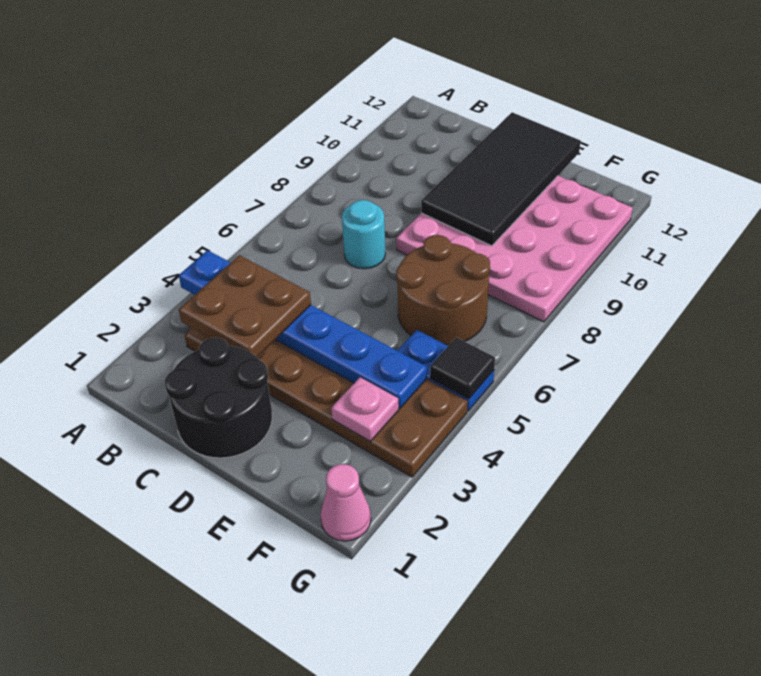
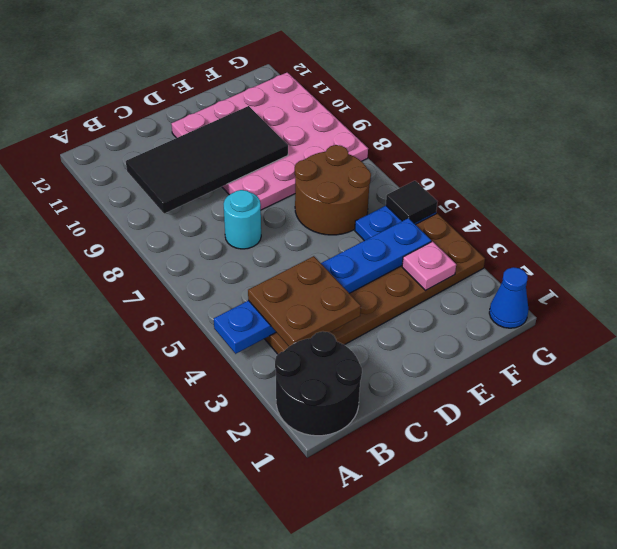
black 2x2 round brick [165,338,272,458] -> black 2x2 round brick moved to [275,331,362,436]
black 2x4 tile [421,112,581,246] -> black 2x4 tile turned to [126,106,288,214]
pink 1x1 cone [320,464,371,541] -> blue 1x1 cone [489,267,528,328]

